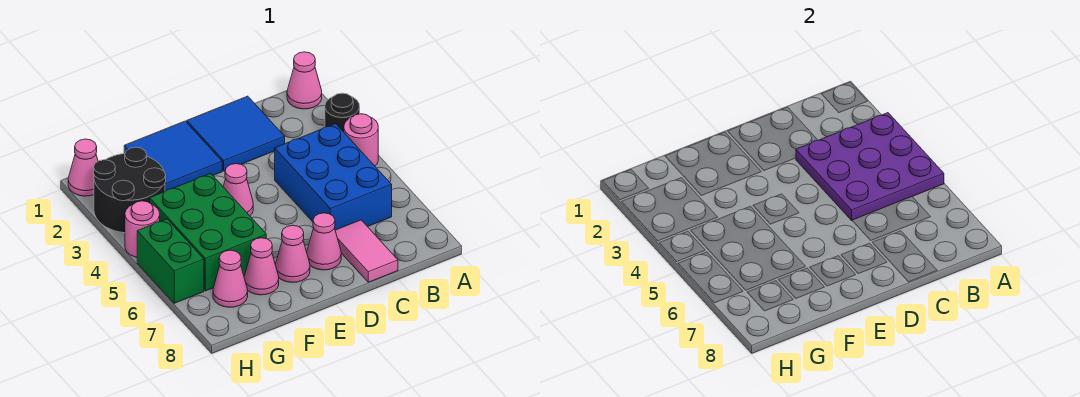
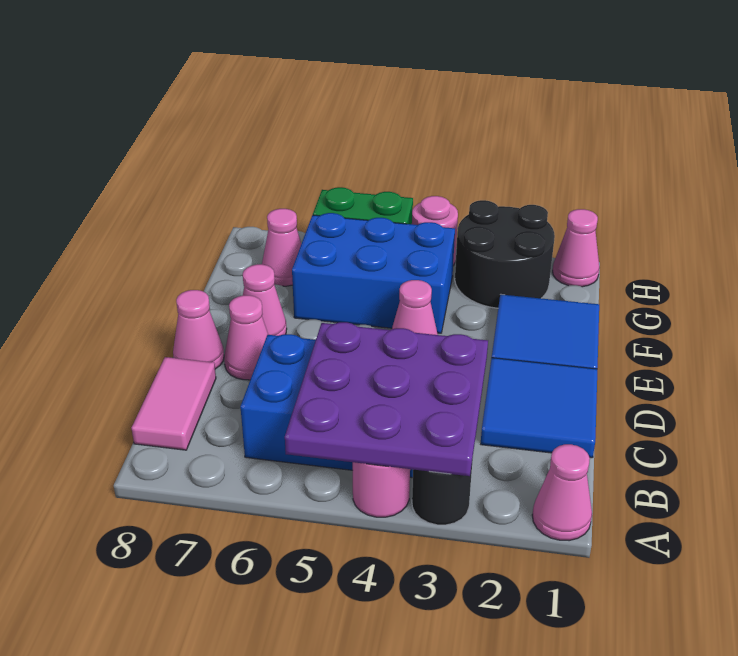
pink 1x2 tile [335,220,398,282] -> pink 1x2 tile turned to [132,357,216,450]
green 2x3 brick [150,173,266,291] -> blue 2x3 brick [292,213,455,333]
pink 1x1 cone [244,238,279,295] -> pink 1x1 cone moved to [173,290,224,369]

